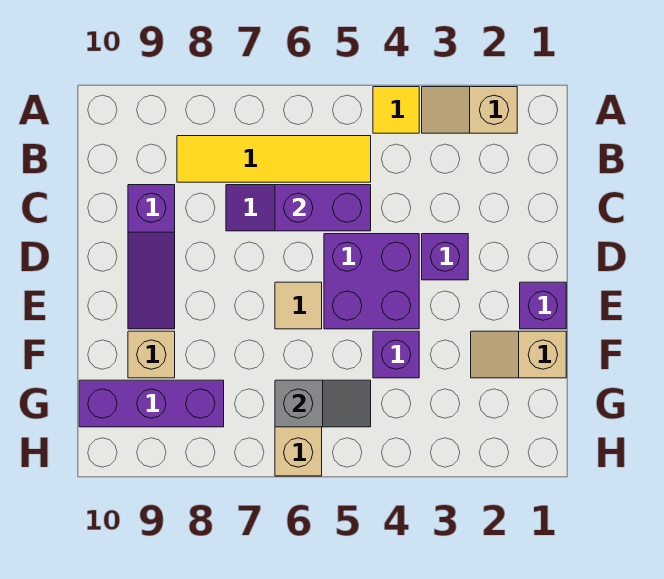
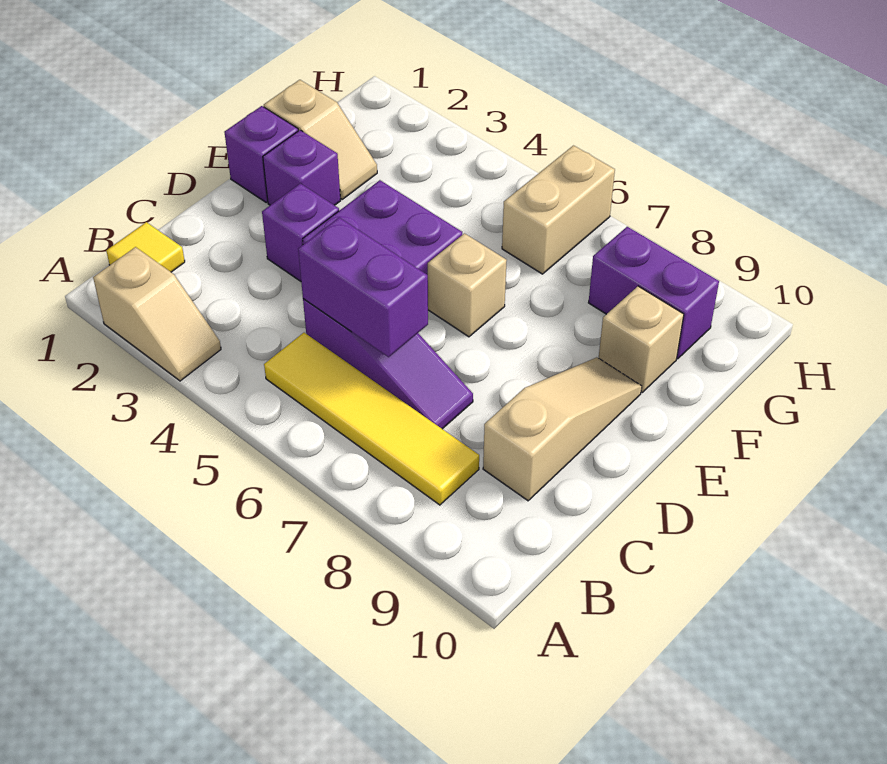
yellow 1x1 tile [373,87,419,133] -> yellow 1x1 tile moved to [106,222,185,272]
purple 1x3 slope [128,185,175,329] -> tan 1x3 slope [483,357,642,501]
tan 1x1 tile [275,282,322,329] -> tan 1x1 brick [428,233,507,337]
purple 1x1 brick [373,331,419,378] -> purple 1x1 brick moved to [263,130,341,205]
grey 1x2 slope [275,380,371,427] -> none
purple 1x3 brick [79,380,224,427] -> purple 1x2 brick [589,227,719,359]

